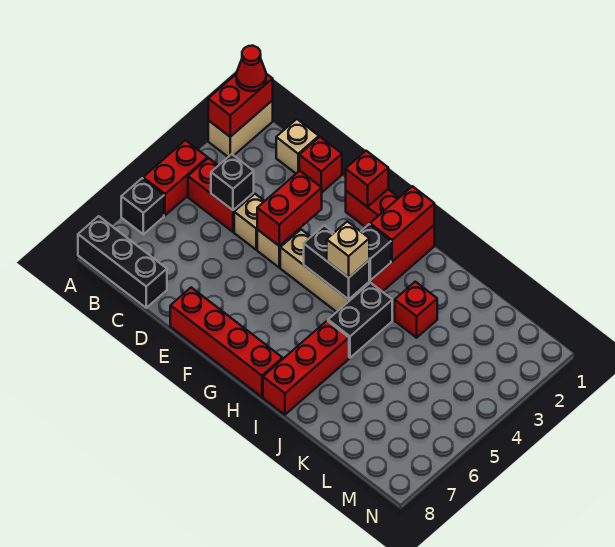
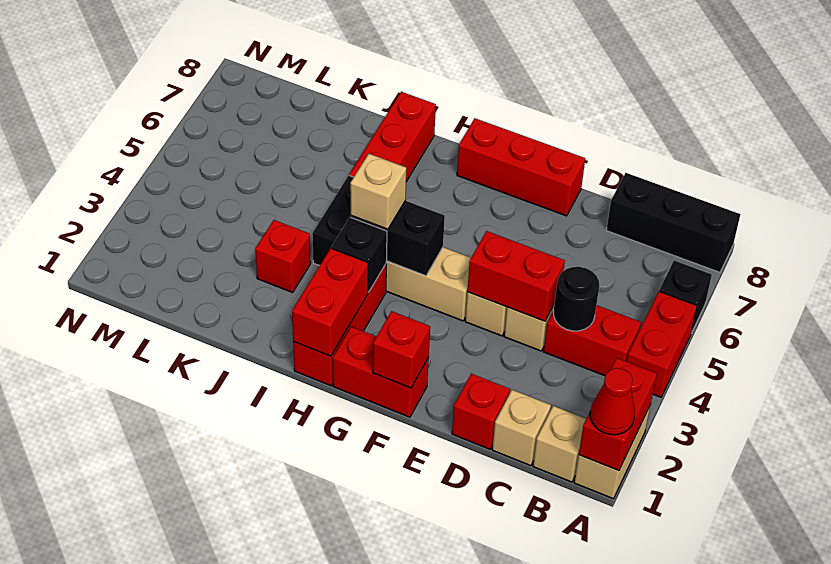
none -> tan 1x1 brick [533,406,586,482]
black 1x1 brick [211,154,254,210] -> black 1x1 round brick [554,267,599,331]
red 1x2 brick [257,171,322,246] -> red 1x2 brick turned to [467,231,565,321]
red 1x4 brick [170,287,283,397] -> red 1x3 brick [457,118,585,216]

